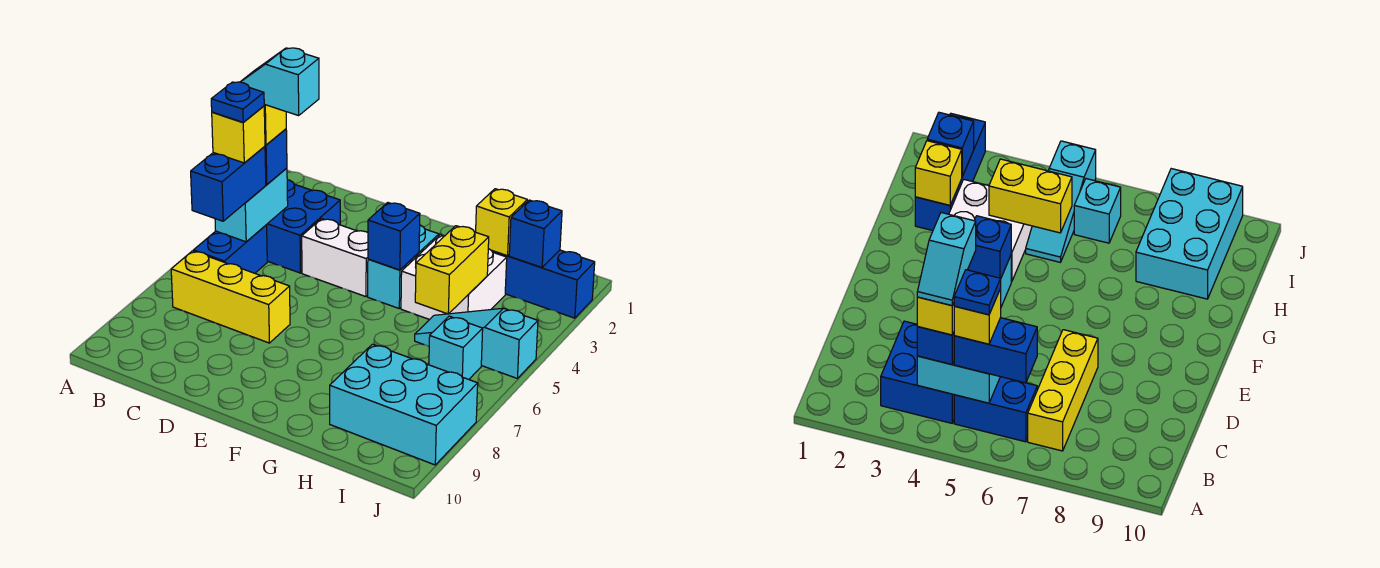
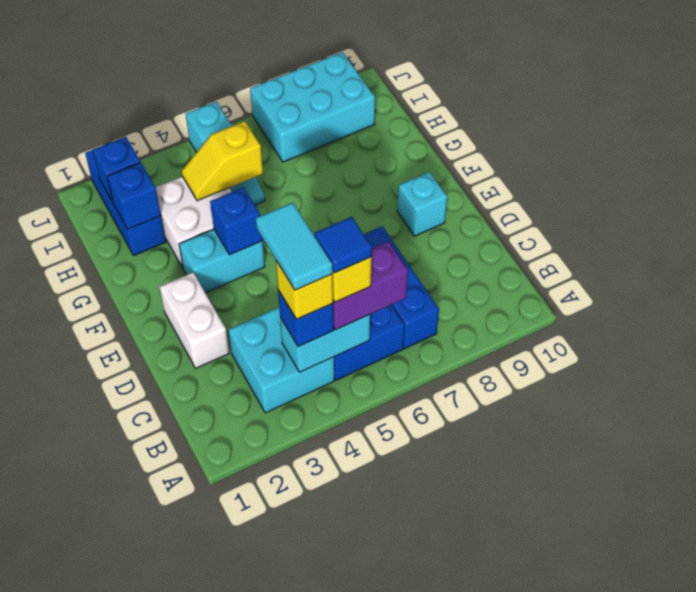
blue 2x2 brick [267,180,340,273] -> cyan 2x2 brick [228,307,334,413]
cyan 1x2 slope [241,48,319,116] -> cyan 1x2 tile [256,203,333,290]
blue 1x2 brick [191,146,266,221] -> purple 1x2 brick [333,242,408,330]
blue 1x1 plate [211,82,264,122] -> blue 1x1 tile [315,217,372,273]
yellow 1x3 brick [171,251,290,343] -> blue 1x3 brick [364,226,439,348]
white 1x2 brick [302,219,368,297] -> white 1x2 brick moved to [160,273,229,368]
yellow 1x1 brick [476,189,527,256] -> blue 1x1 brick [107,162,161,229]
yellow 1x2 brick [415,226,489,314] -> yellow 1x2 slope [182,121,263,201]
cyan 2x3 brick [330,344,478,465] -> cyan 2x3 brick turned to [250,52,375,162]
cyan 1x1 brick [429,316,483,379] -> cyan 1x1 brick moved to [397,172,447,236]

